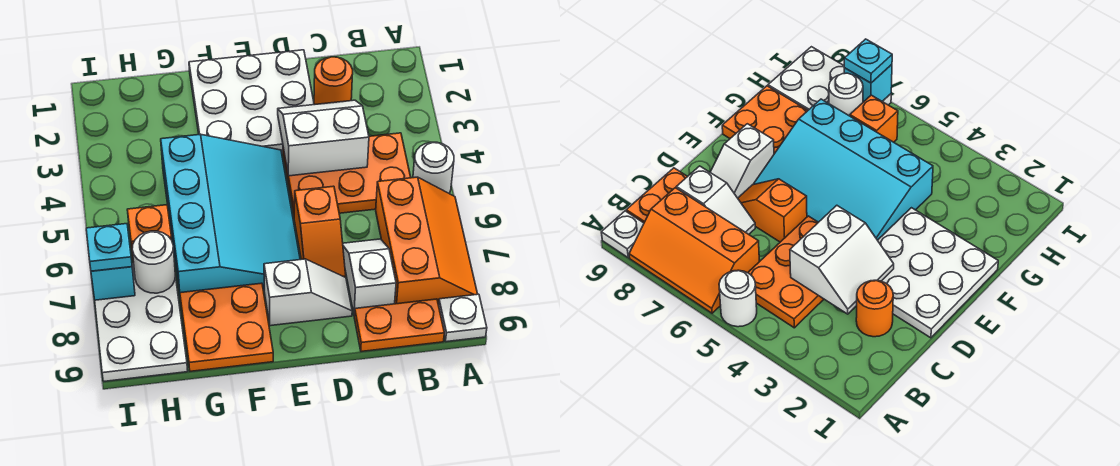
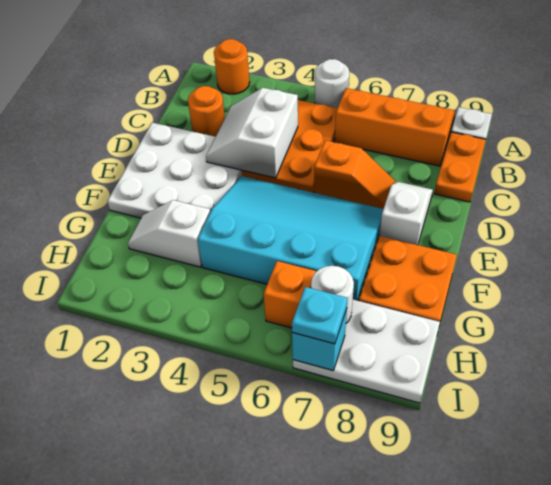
none -> orange 1x1 round brick [214,39,250,94]
white 1x2 slope [343,239,396,315] -> white 1x2 slope moved to [128,200,210,267]

